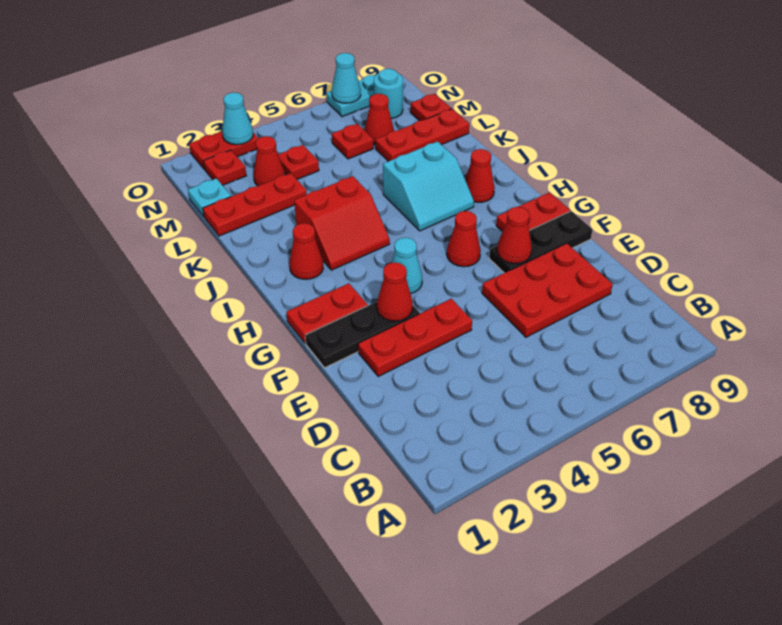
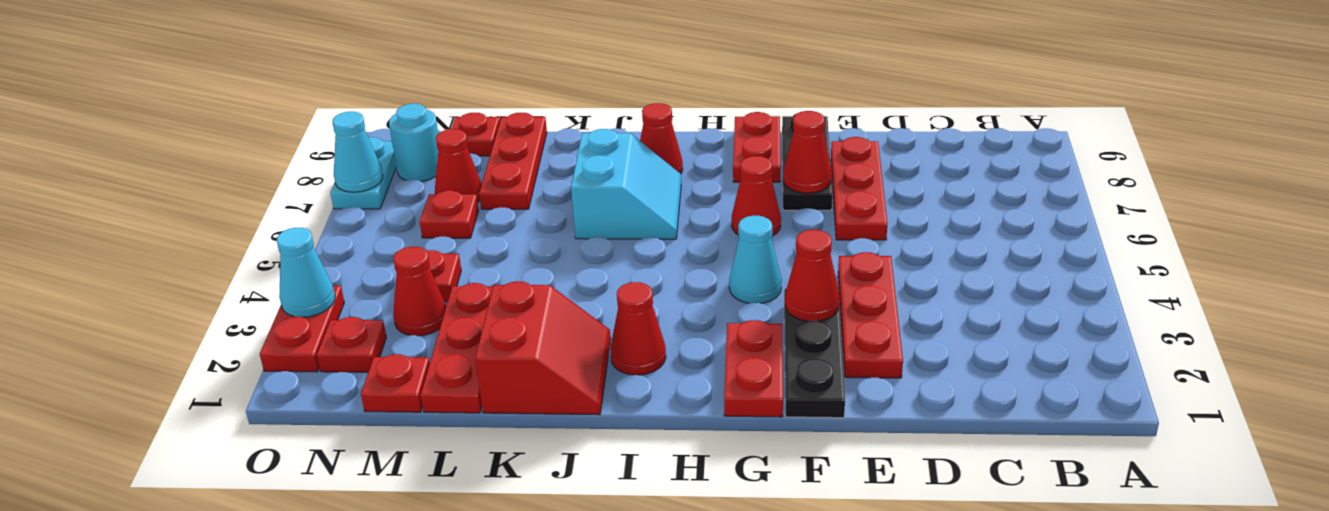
red 2x3 plate [482,243,613,337] -> red 1x3 plate [831,137,887,240]
red 2x2 slope [294,176,390,270] -> red 2x2 slope moved to [475,281,611,415]
cyan 1x1 plate [188,178,231,217] -> red 1x1 plate [361,354,430,412]

